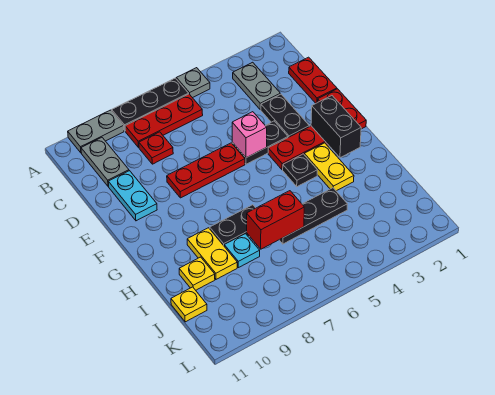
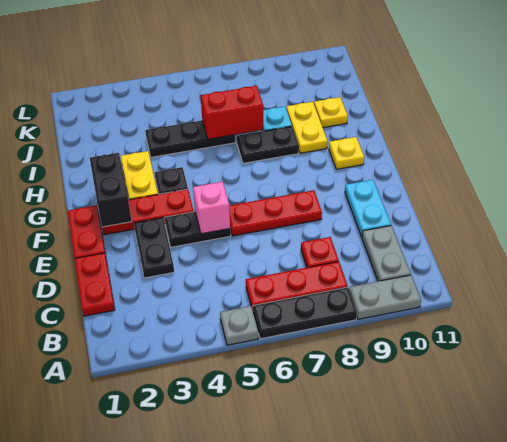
grey 1x2 plate [233,62,280,110] -> none
yellow 1x1 plate [171,287,207,322] -> yellow 1x1 plate moved to [329,137,364,169]

